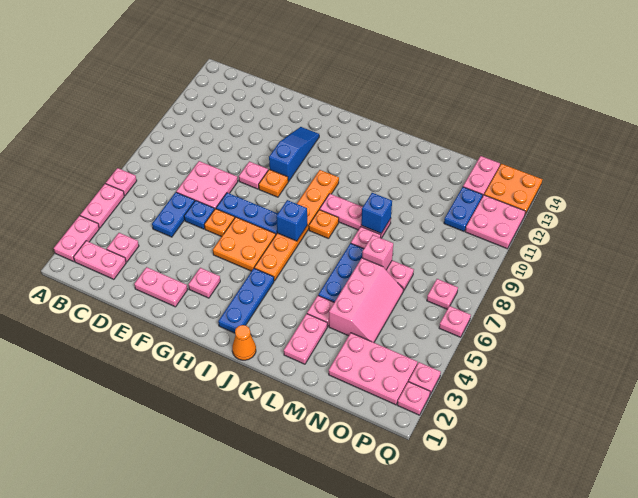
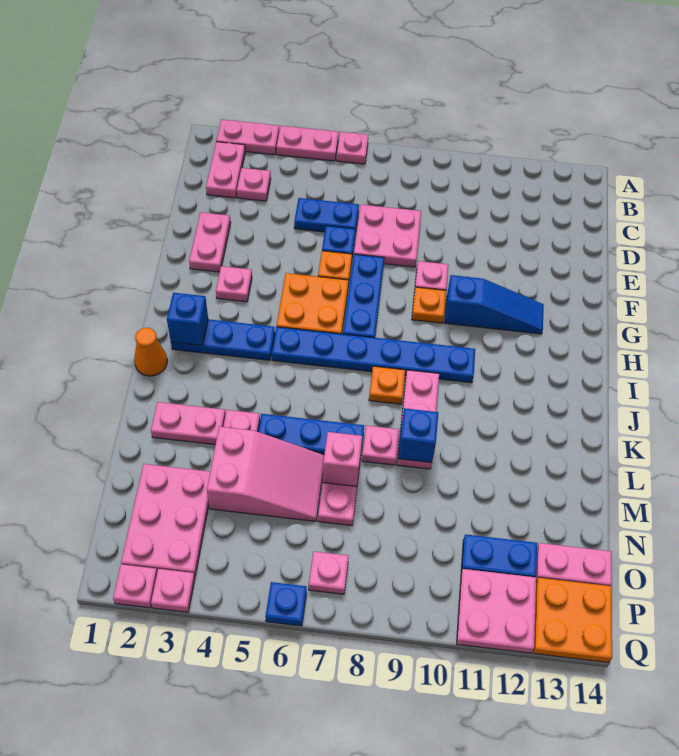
orange 1x6 plate [254,170,339,281] -> blue 1x6 plate [272,327,475,383]
blue 1x1 brick [276,200,307,241] -> blue 1x1 brick moved to [167,293,208,346]
pink 2x3 slope [329,258,403,342] -> pink 2x3 slope turned to [207,427,324,521]
pink 1x1 plate [439,306,471,337] -> blue 1x1 plate [266,582,307,626]

